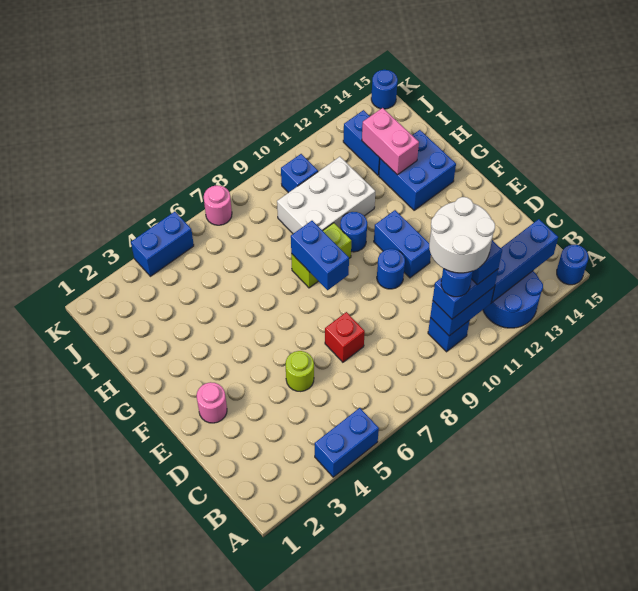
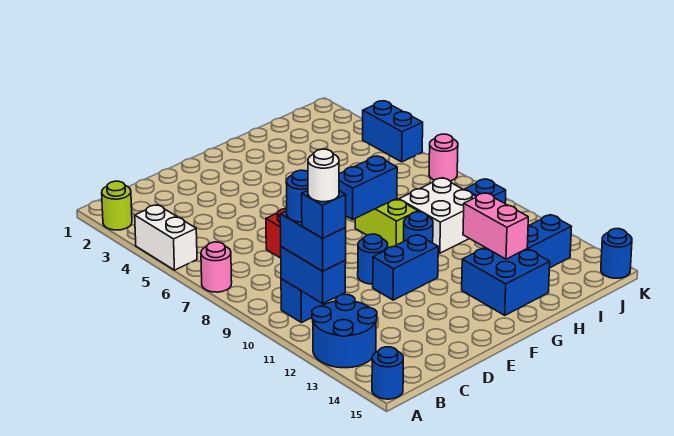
blue 1x2 brick [315,408,379,477] -> white 1x2 brick [135,205,197,270]
white 2x2 round brick [429,197,495,273] -> white 1x1 round brick [308,149,339,202]
blue 1x3 brick [491,219,558,302] -> none
lime 1x1 round brick [286,351,314,391] -> lime 1x1 round brick moved to [102,181,132,230]
pink 1x1 round brick [197,382,227,423] -> pink 1x1 round brick moved to [201,242,232,292]
white 2x3 brick [277,157,375,234] -> white 2x2 brick [399,178,476,253]
pink 1x2 brick [362,108,419,175] -> pink 1x2 brick turned to [463,193,528,259]

